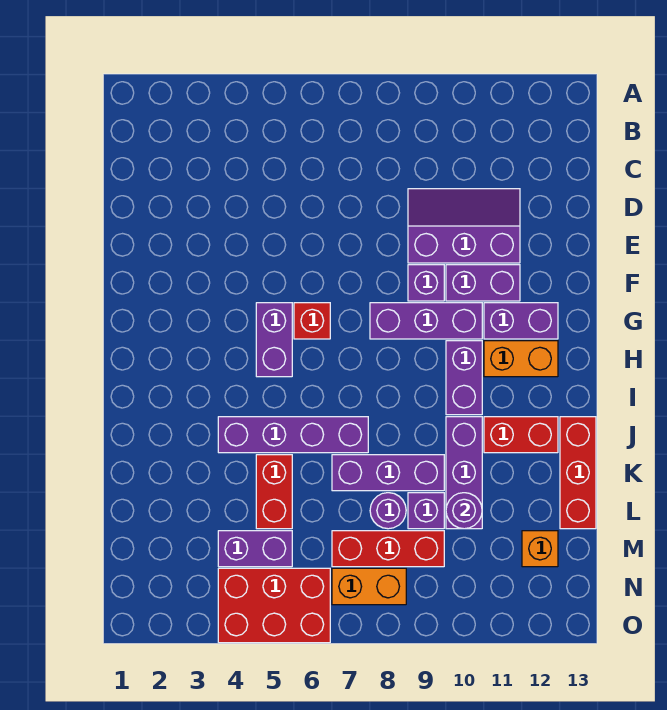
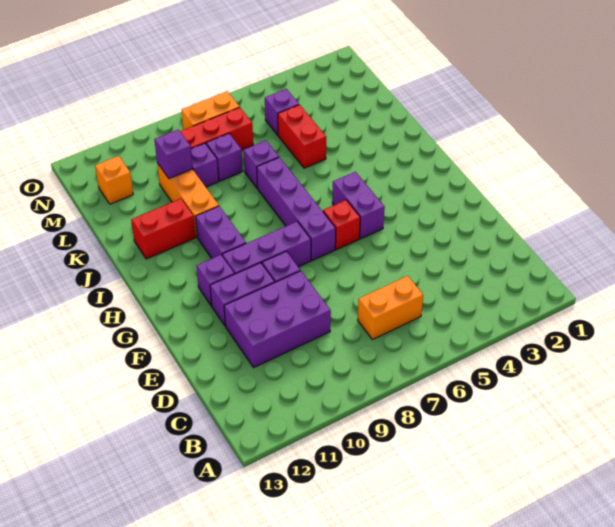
purple 2x3 slope [408,189,520,263] -> purple 2x3 brick [224,271,331,367]
purple 1x2 brick [484,303,558,339] -> purple 1x1 brick [196,255,234,306]
orange 1x2 brick [484,341,558,377] -> orange 1x2 brick moved to [358,276,423,340]
purple 1x4 brick [218,417,368,453] -> purple 1x4 brick turned to [257,157,336,261]
purple 1x3 brick [446,417,482,529] -> orange 1x3 brick [157,163,219,237]
red 1x3 brick [560,417,596,529] -> none
purple 1x3 brick [332,455,444,491] -> purple 1x1 brick [243,140,279,188]
purple 1x1 round brick [370,493,406,529] -> purple 1x1 brick [206,133,243,181]
purple 1x1 round brick [446,493,482,529] -> purple 1x1 brick [154,130,193,179]
purple 1x2 brick [218,531,292,567] -> purple 1x1 brick [265,89,299,135]
red 2x3 brick [218,568,330,643] -> none

